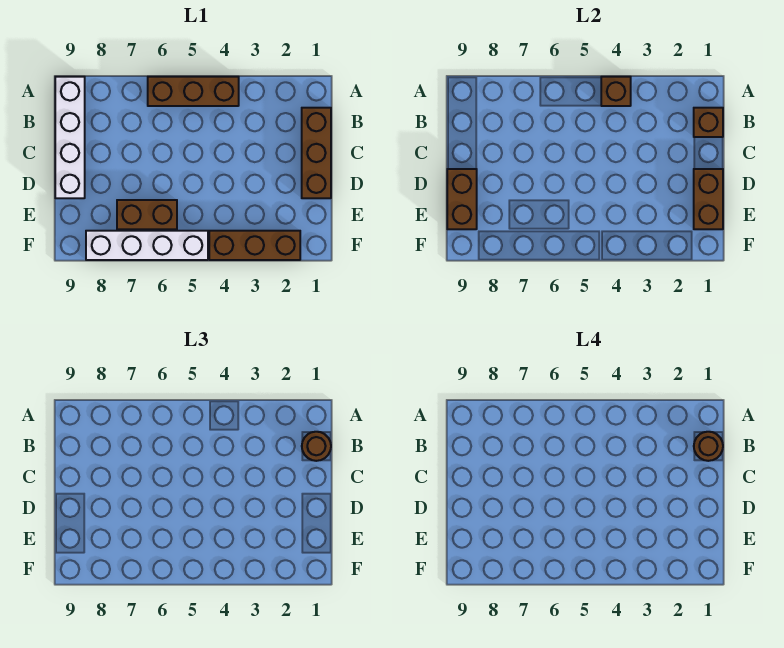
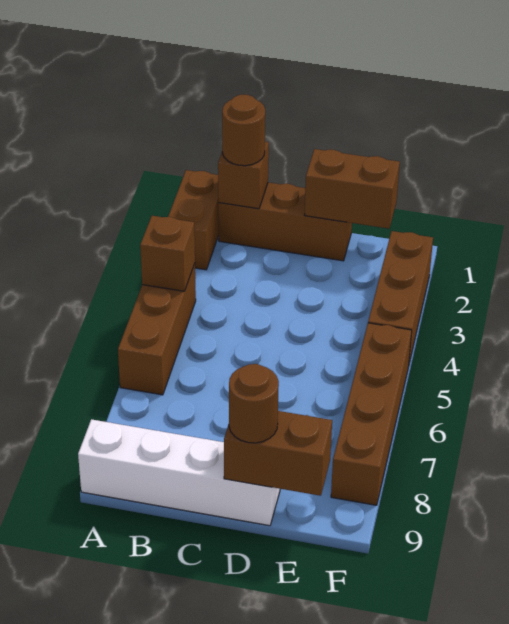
brown 1x1 round brick [694,432,723,461] -> brown 1x1 round brick moved to [229,364,279,443]
brown 1x2 brick [117,200,177,229] -> brown 1x2 brick moved to [168,170,219,270]
white 1x4 brick [86,231,208,260] -> brown 1x4 brick [331,323,412,505]

